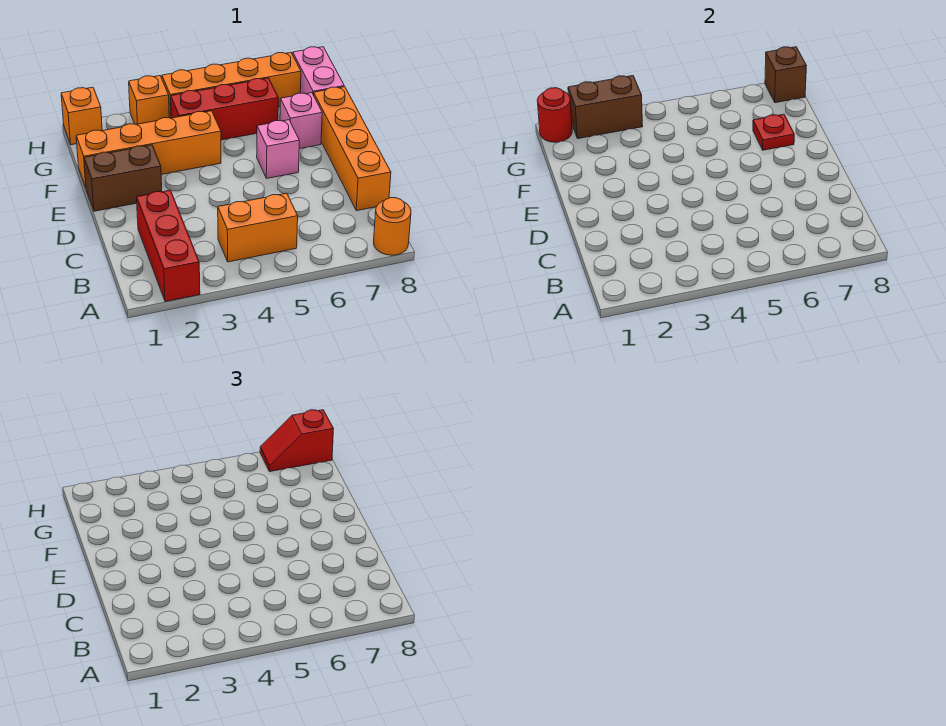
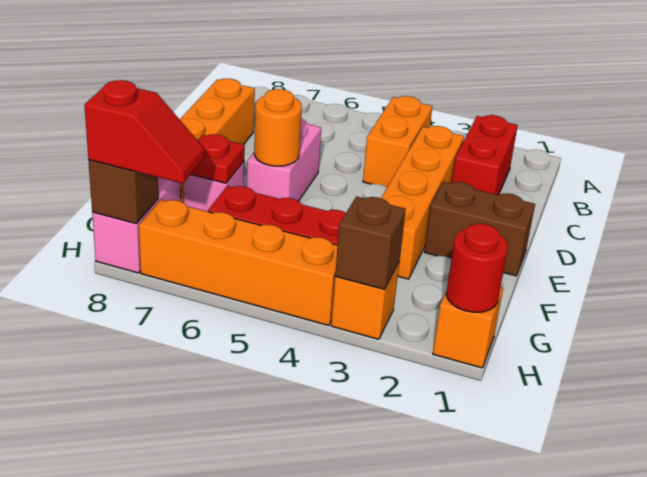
red 1x3 brick [137,190,200,302] -> red 1x2 brick [452,115,518,195]
orange 1x1 round brick [374,198,411,255] -> orange 1x1 round brick moved to [254,89,302,166]
orange 1x2 brick [218,193,298,262] -> orange 1x2 brick turned to [363,96,432,187]
pink 1x1 brick [257,120,299,178] -> pink 1x2 brick [247,119,321,201]
orange 1x4 brick [76,111,221,187] -> orange 1x4 brick turned to [381,126,464,279]
brown 1x2 brick [568,76,643,139] -> brown 1x1 brick [335,196,406,289]

